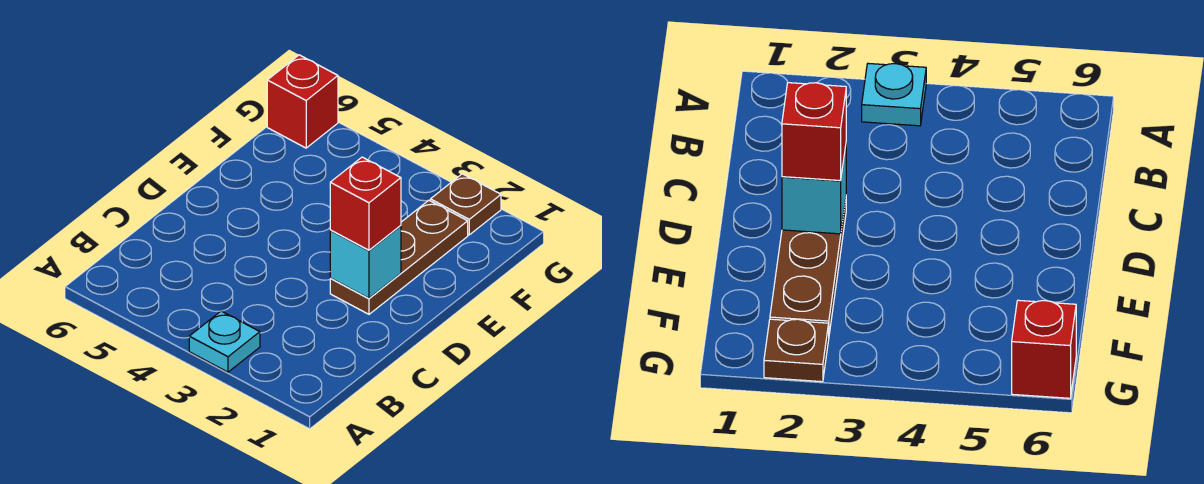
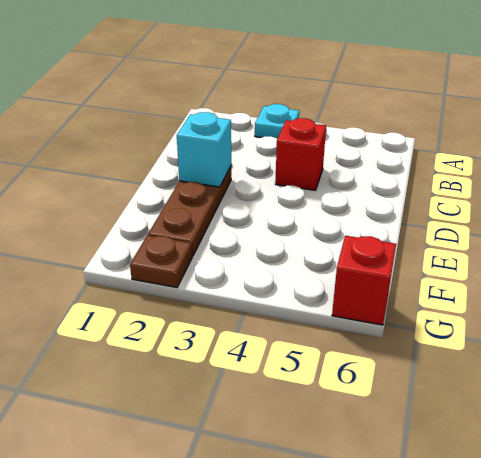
red 1x1 brick [330,157,401,250] -> red 1x1 brick moved to [275,118,326,190]

